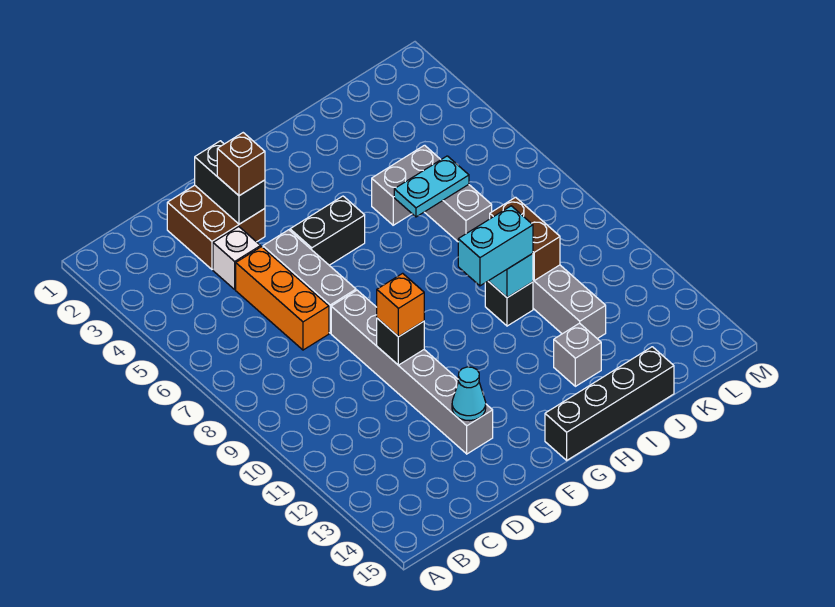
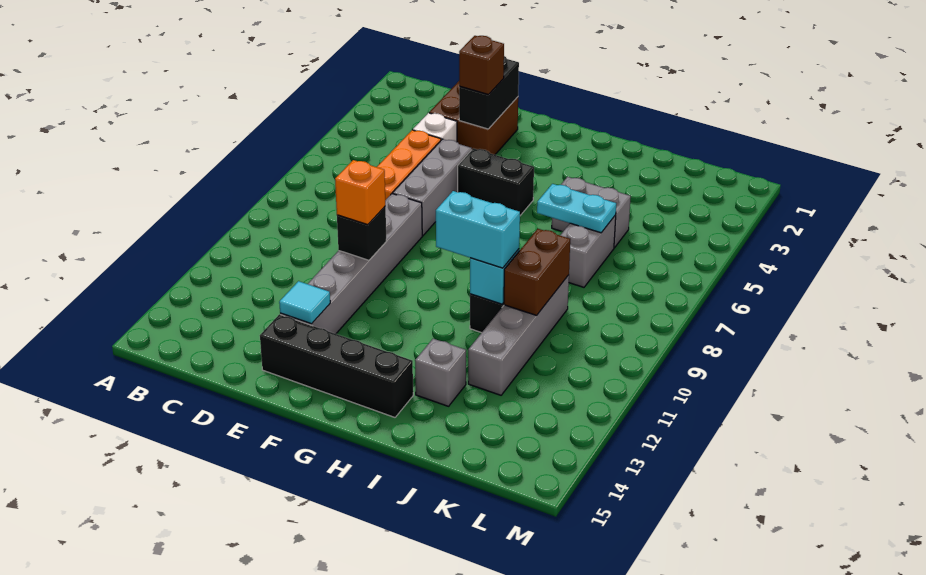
cyan 1x1 cone [452,367,486,421] -> cyan 1x1 tile [279,281,330,324]
black 1x4 brick [545,347,674,460] -> black 1x4 brick moved to [260,314,413,417]

